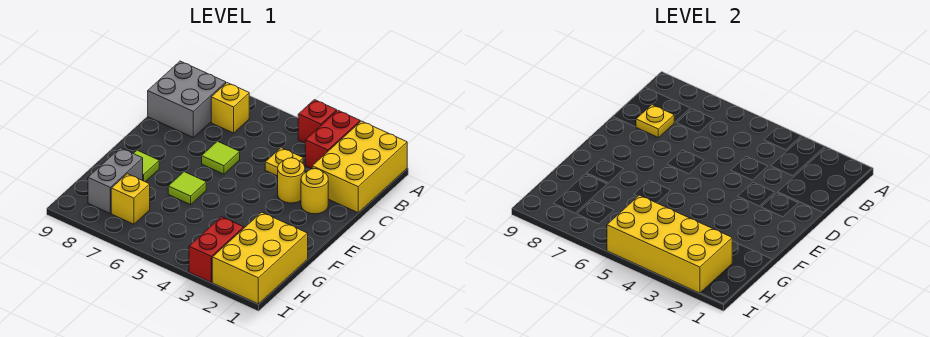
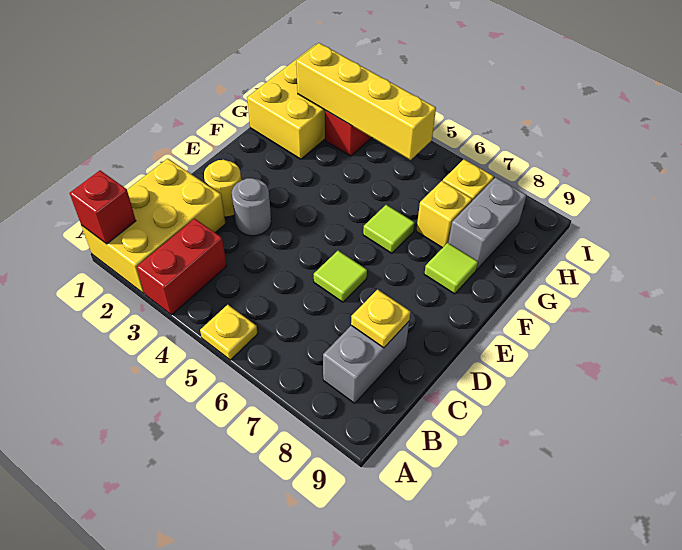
red 1x1 brick [298,100,337,143] -> red 1x1 brick moved to [70,170,136,244]
yellow 1x1 brick [211,83,249,133] -> yellow 1x1 brick moved to [416,181,472,248]
grey 2x2 brick [148,61,226,137] -> grey 1x2 brick [323,322,409,403]
yellow 1x1 plate [265,148,303,176] -> yellow 1x1 plate moved to [200,305,258,360]
yellow 1x1 round brick [278,158,305,203] -> grey 1x1 round brick [232,178,271,236]
yellow 2x4 brick [607,195,732,293] -> yellow 1x4 brick [296,43,436,160]

